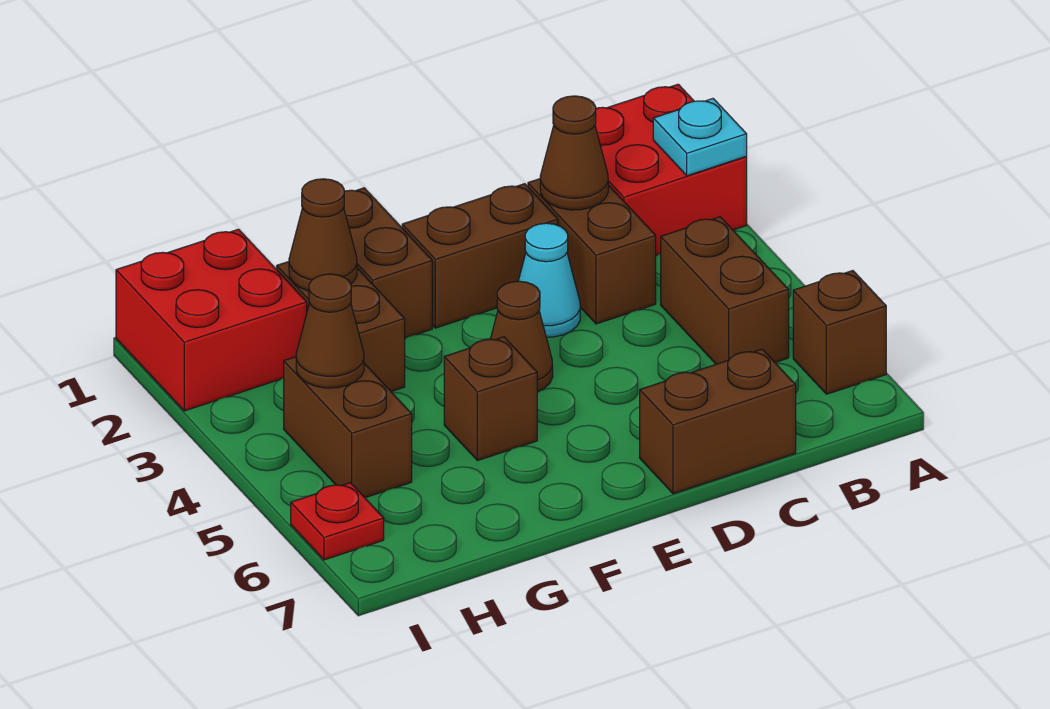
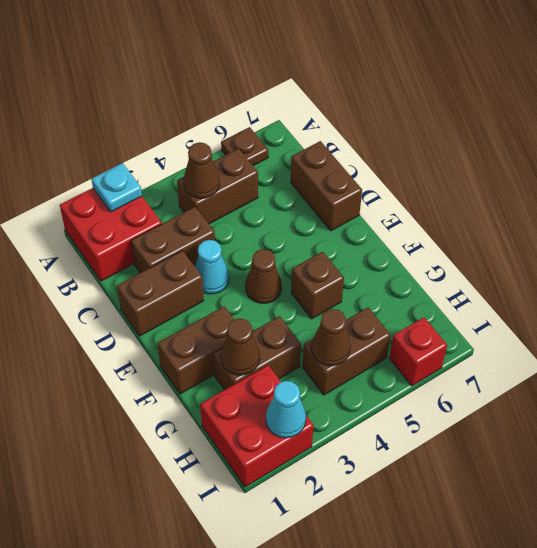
brown 1x1 brick [793,271,886,394] -> brown 1x1 plate [221,127,268,166]
brown 1x1 cone [540,96,608,210] -> brown 1x1 cone moved to [183,142,220,199]
brown 1x2 brick [402,184,558,328] -> brown 1x2 brick turned to [117,251,204,336]
none -> cyan 1x1 cone [266,381,306,438]
red 1x1 plate [291,483,384,560] -> red 1x1 brick [389,317,447,386]

